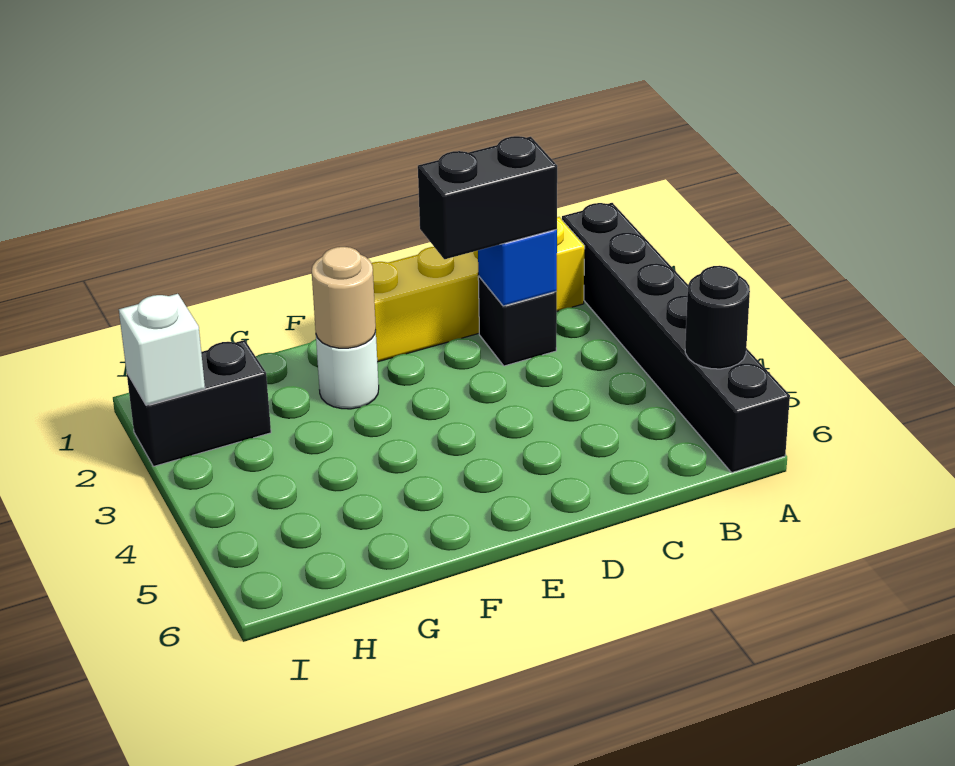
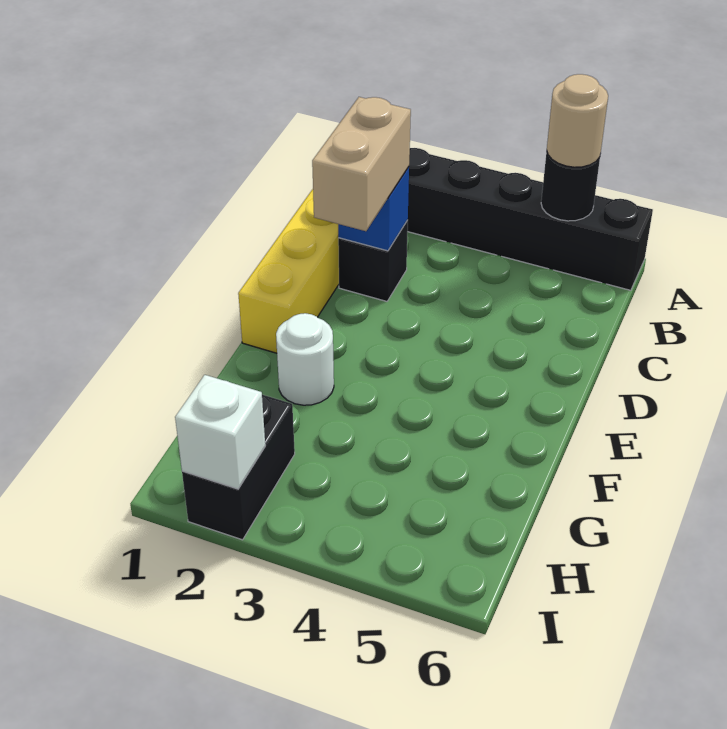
black 1x2 brick [418,136,557,259] -> tan 1x2 brick [312,97,411,231]
tan 1x1 round brick [312,247,376,348] -> tan 1x1 round brick moved to [547,74,608,167]

